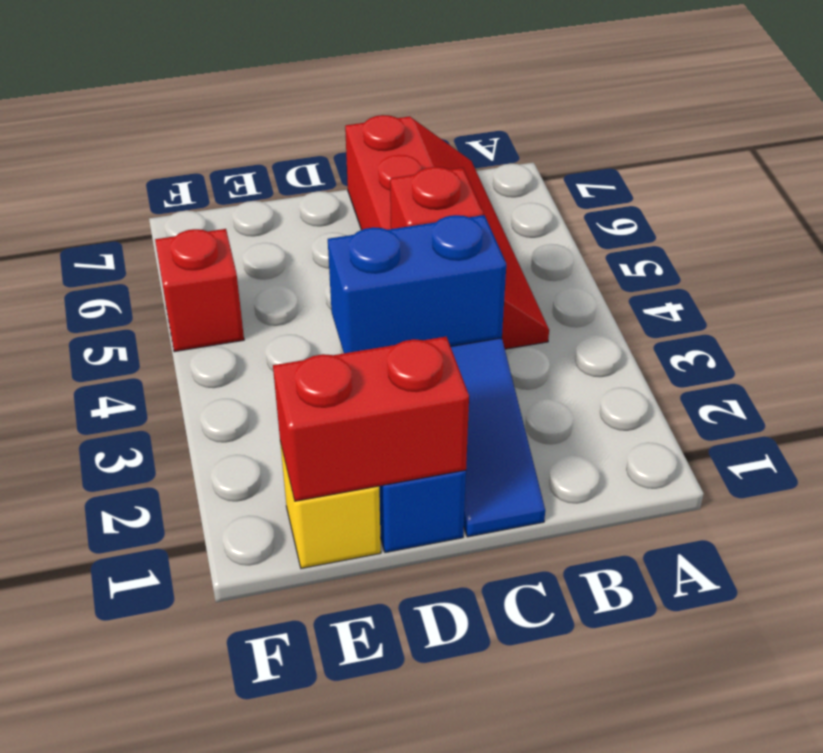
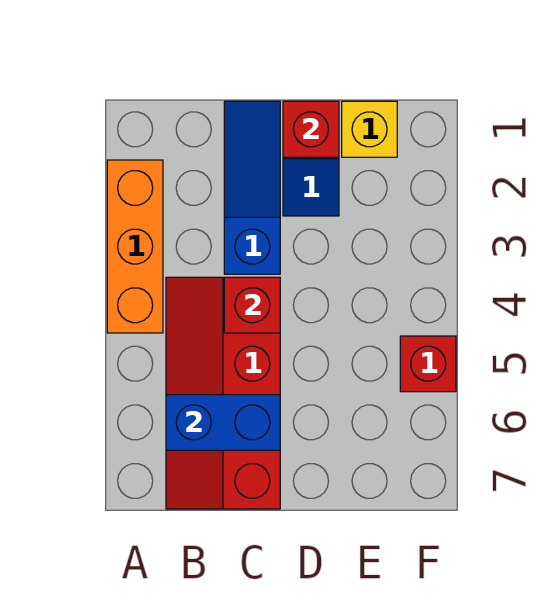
none -> orange 1x3 brick [107,160,163,333]
blue 1x2 brick [328,215,506,353] -> blue 1x2 brick moved to [166,395,280,450]
red 1x2 brick [273,337,469,501] -> red 1x1 brick [283,101,339,157]

